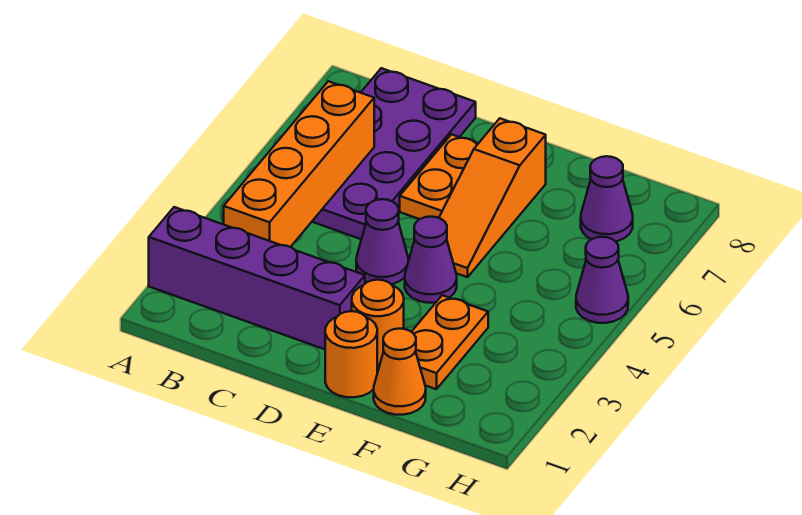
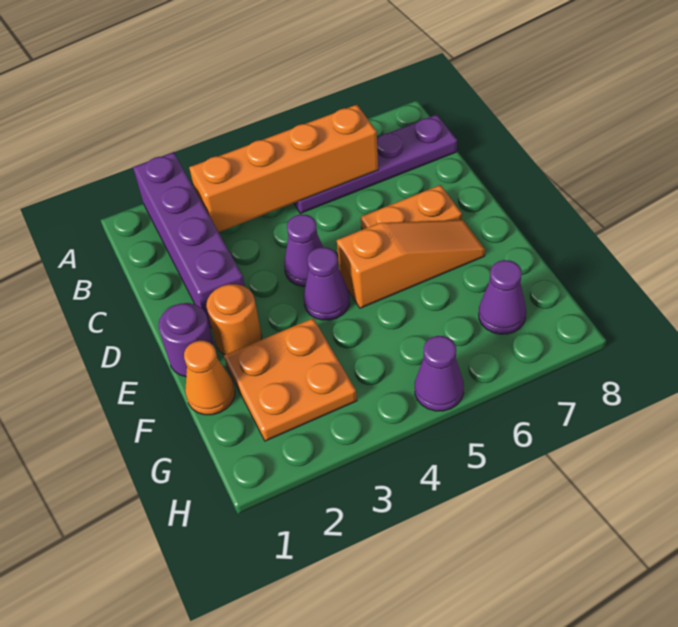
purple 2x4 plate [312,68,476,239] -> purple 1x4 plate [294,115,457,213]
orange 1x1 round brick [325,311,377,397] -> purple 1x1 round brick [158,303,214,377]
orange 1x3 slope [439,118,546,277] -> orange 1x3 slope turned to [337,220,485,308]
orange 1x2 plate [412,295,488,389] -> orange 2x2 plate [224,318,357,441]

